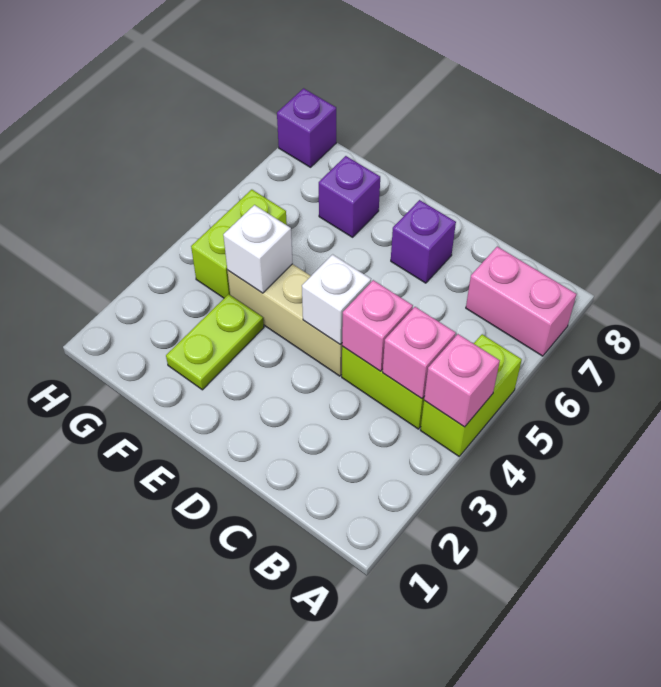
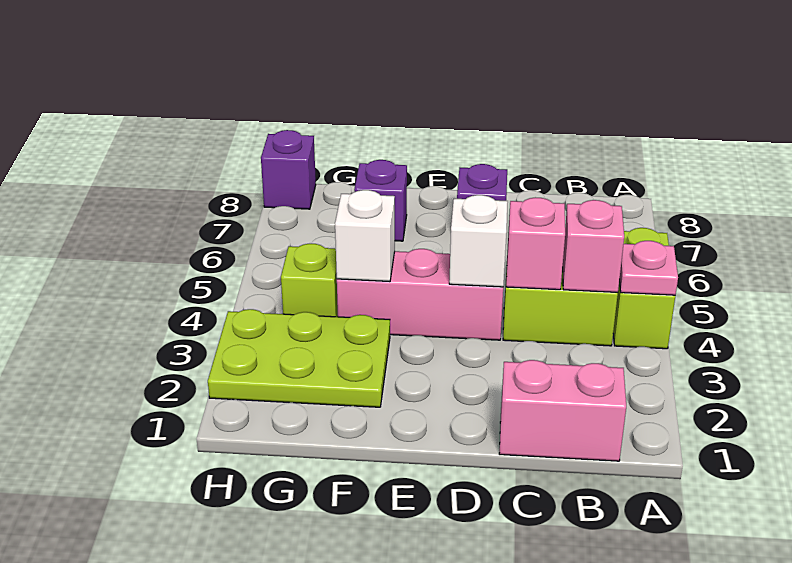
pink 1x1 brick [424,334,500,427] -> pink 1x1 plate [619,241,678,295]
pink 1x2 brick [466,247,576,356] -> pink 1x2 brick moved to [499,360,626,461]
tan 1x3 brick [227,264,342,376] -> pink 1x3 brick [337,249,503,340]
lime 1x2 plate [166,294,264,390] -> lime 2x3 plate [208,309,390,407]
lime 1x2 brick [191,190,287,298] -> lime 1x1 brick [281,244,338,317]

